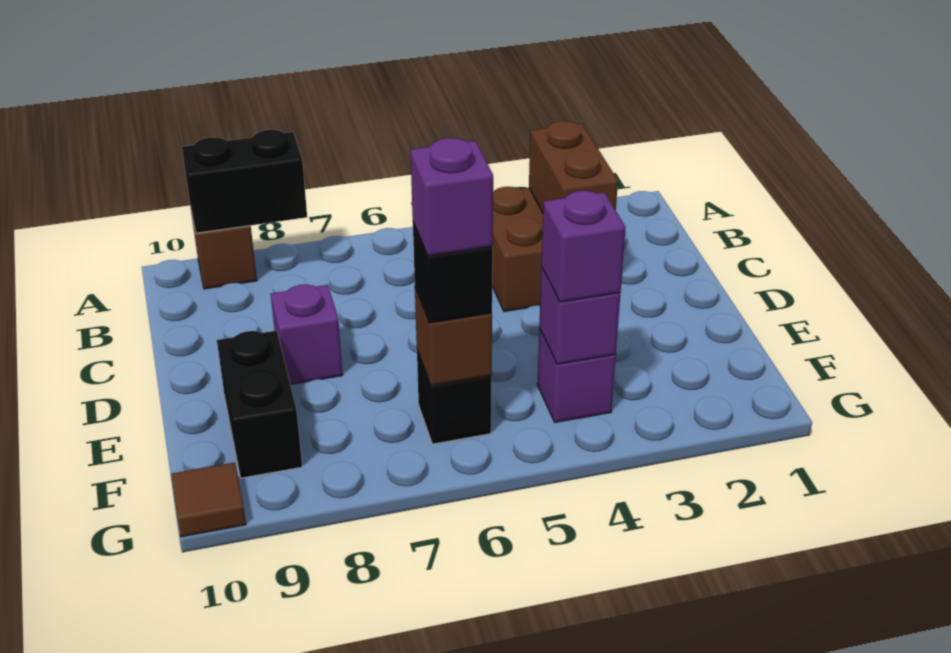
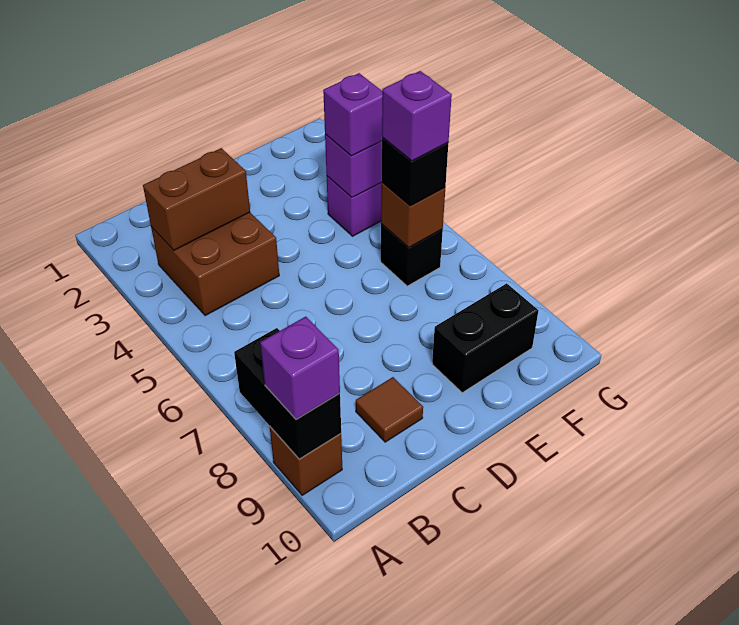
purple 1x1 brick [271,284,342,384] -> purple 1x1 brick moved to [260,317,340,419]
brown 1x1 tile [171,462,246,537] -> brown 1x1 tile moved to [356,377,423,442]

